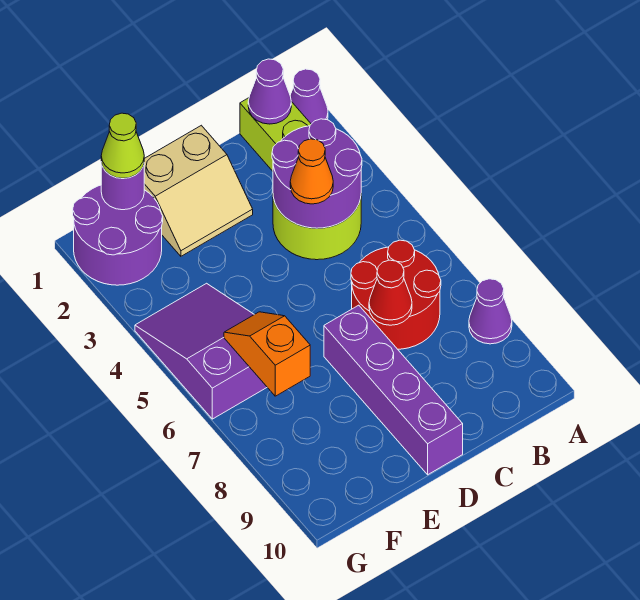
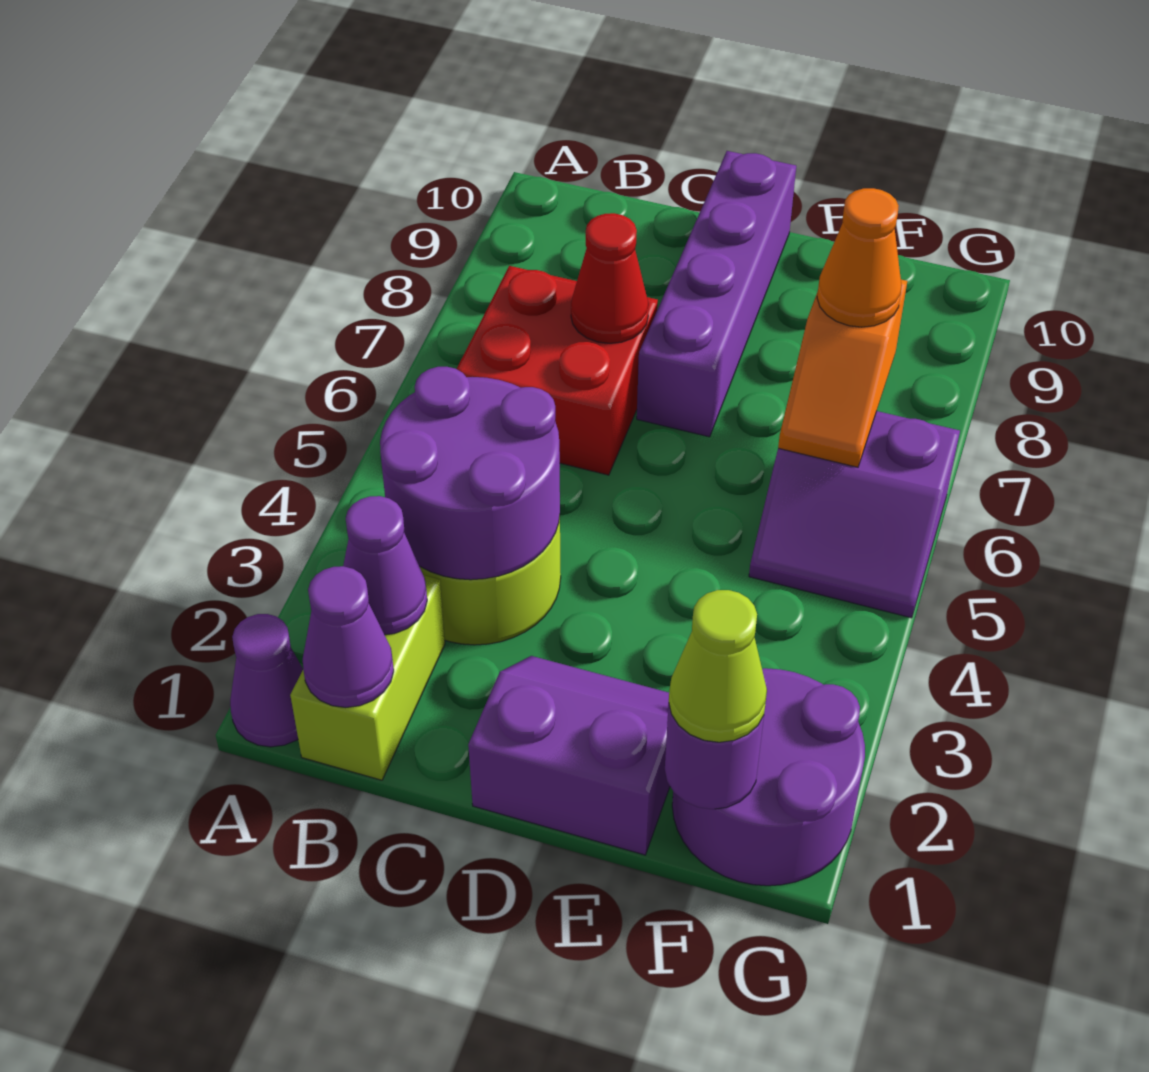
purple 1x1 cone [469,279,512,344] -> purple 1x1 cone moved to [343,496,427,635]
red 2x2 round brick [351,240,441,349] -> red 2x2 brick [457,266,658,475]
orange 1x1 cone [290,139,333,204] -> orange 1x1 cone moved to [817,188,902,327]
tan 2x2 slope [144,125,253,256] -> purple 2x2 slope [468,656,670,855]
purple 2x3 slope [135,283,267,419] -> purple 2x2 slope [749,411,960,618]

